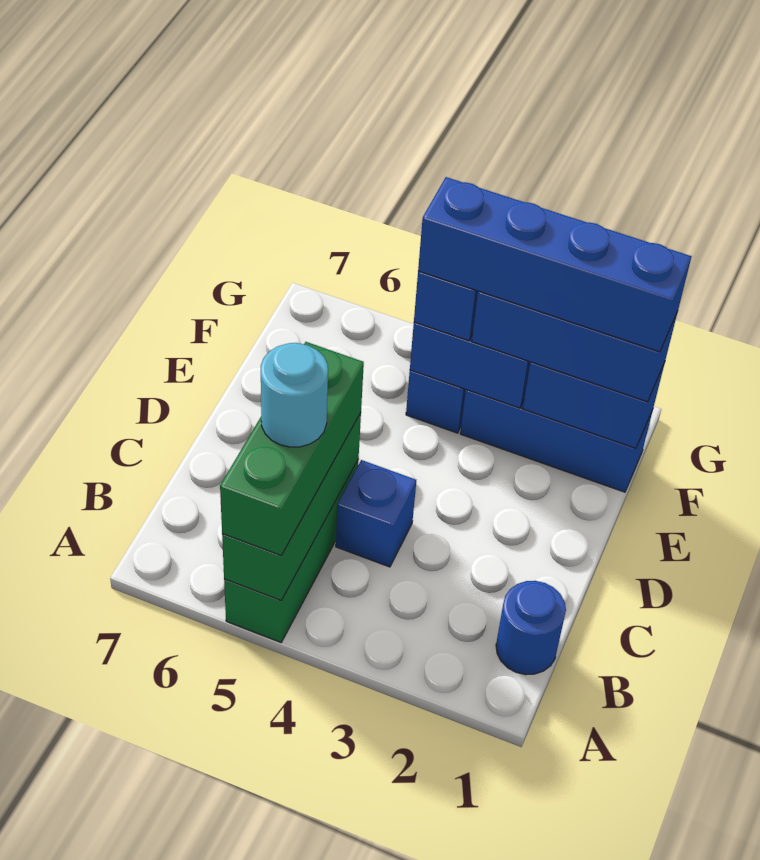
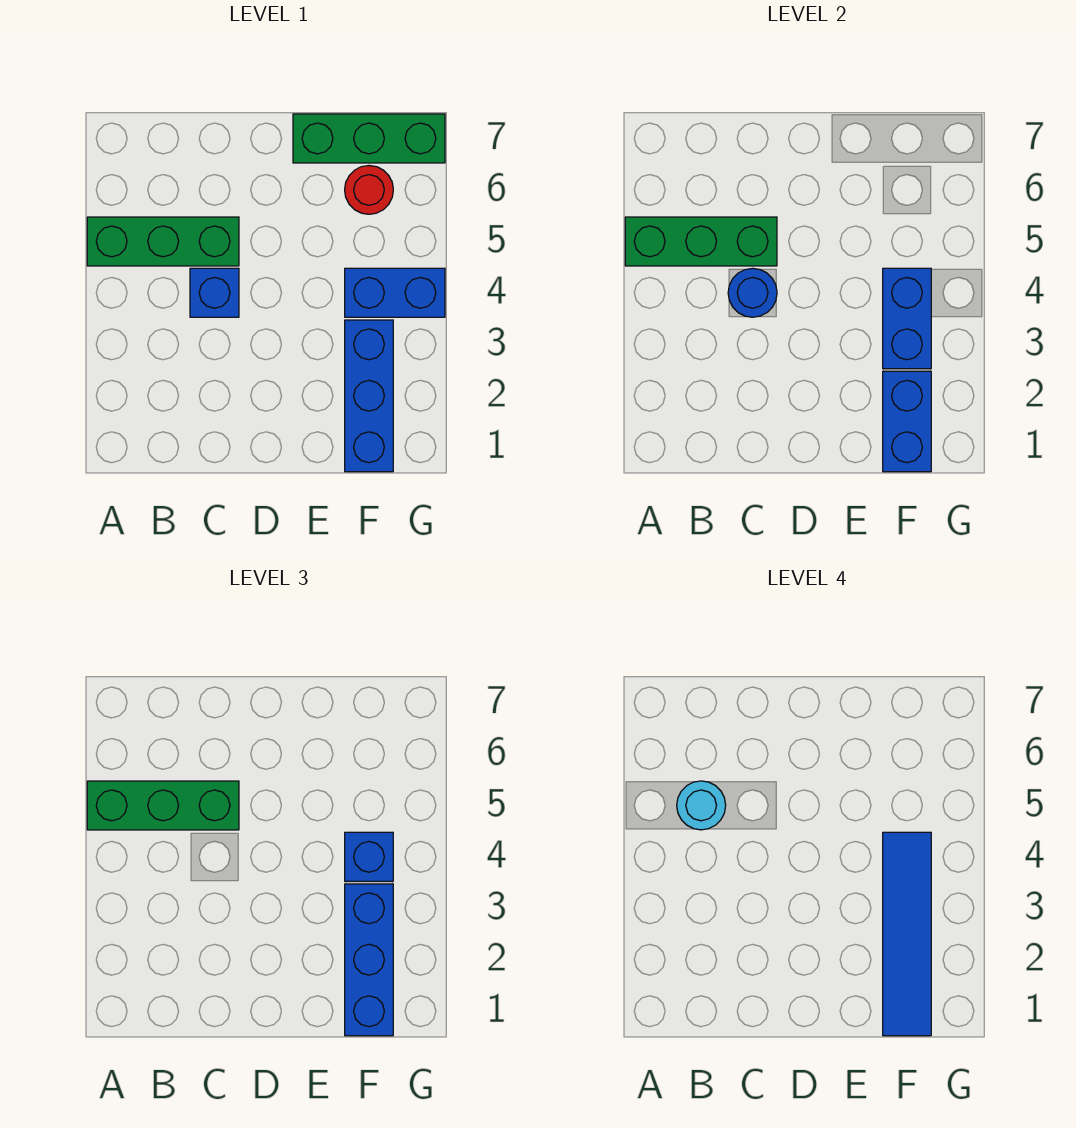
blue 1x1 round brick [496,581,566,675] -> blue 1x1 round brick moved to [728,268,777,317]
none -> green 1x3 brick [293,114,445,163]
blue 1x4 brick [418,177,692,352] -> blue 1x4 tile [883,832,931,1036]
none -> red 1x1 round brick [345,166,393,214]

